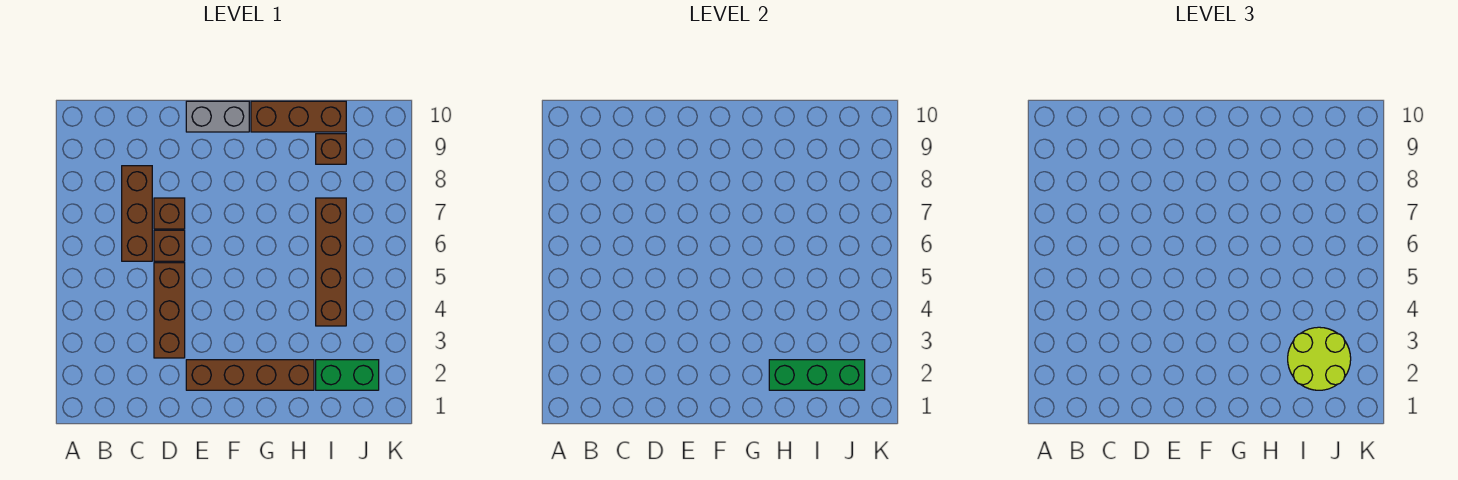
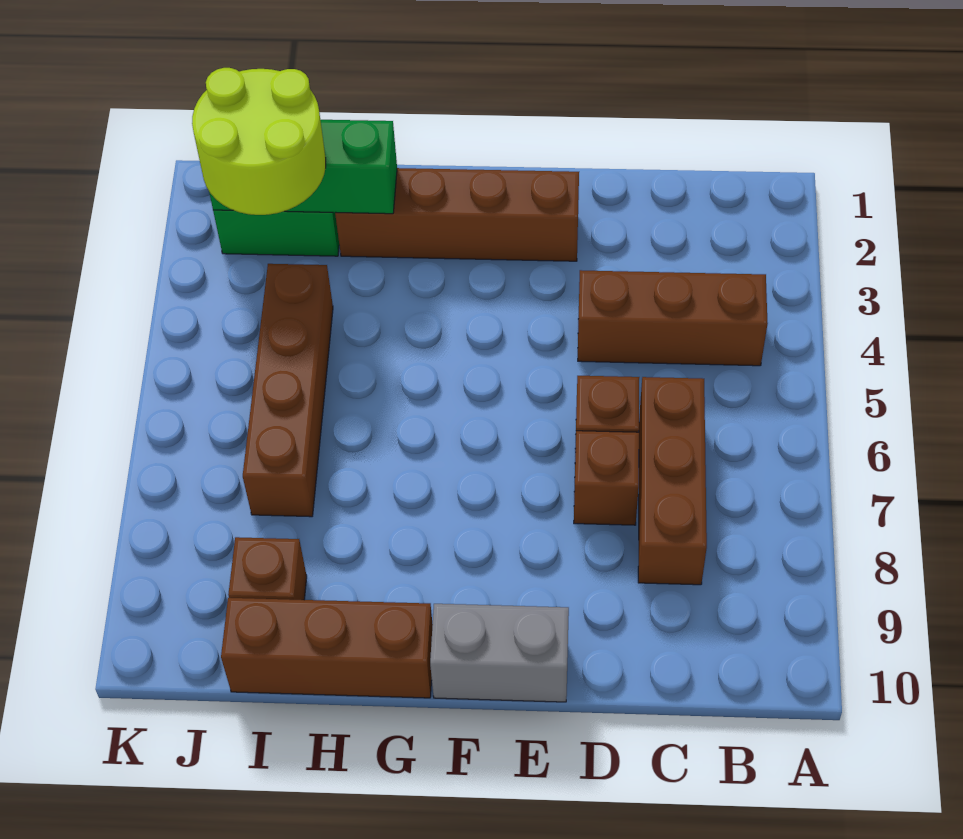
brown 1x3 brick [154,263,185,358] -> brown 1x3 brick turned to [578,270,768,366]

